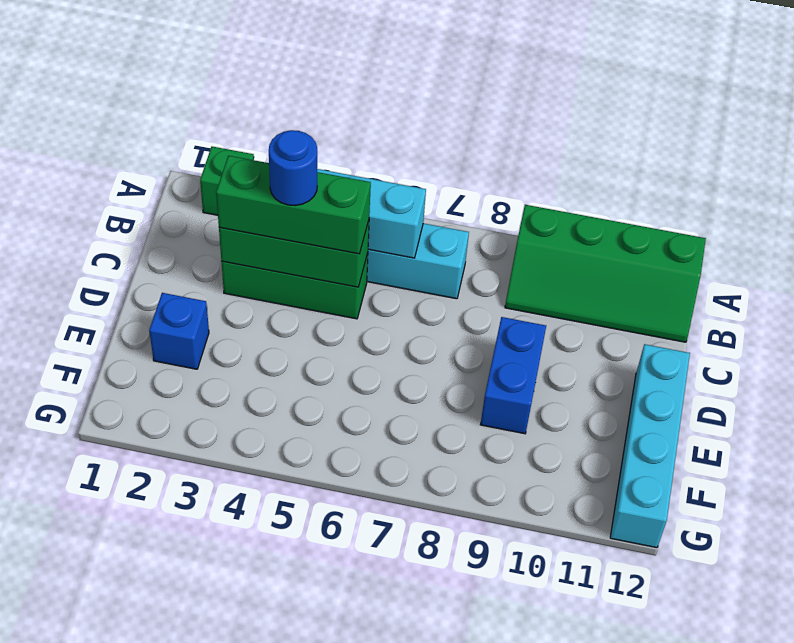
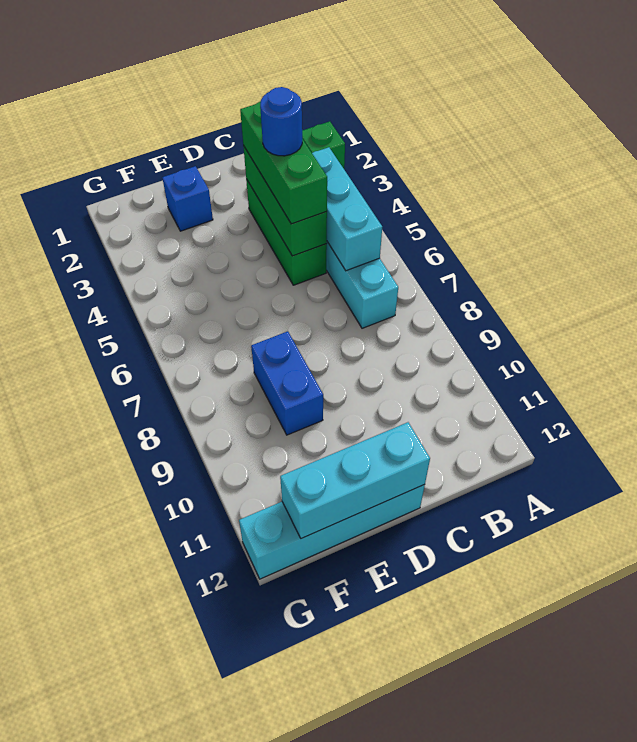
green 2x4 slope [505,205,706,342] -> none
blue 1x2 brick [480,317,546,434] -> blue 1x2 brick turned to [251,331,323,435]
none -> cyan 1x3 brick [280,422,430,539]

